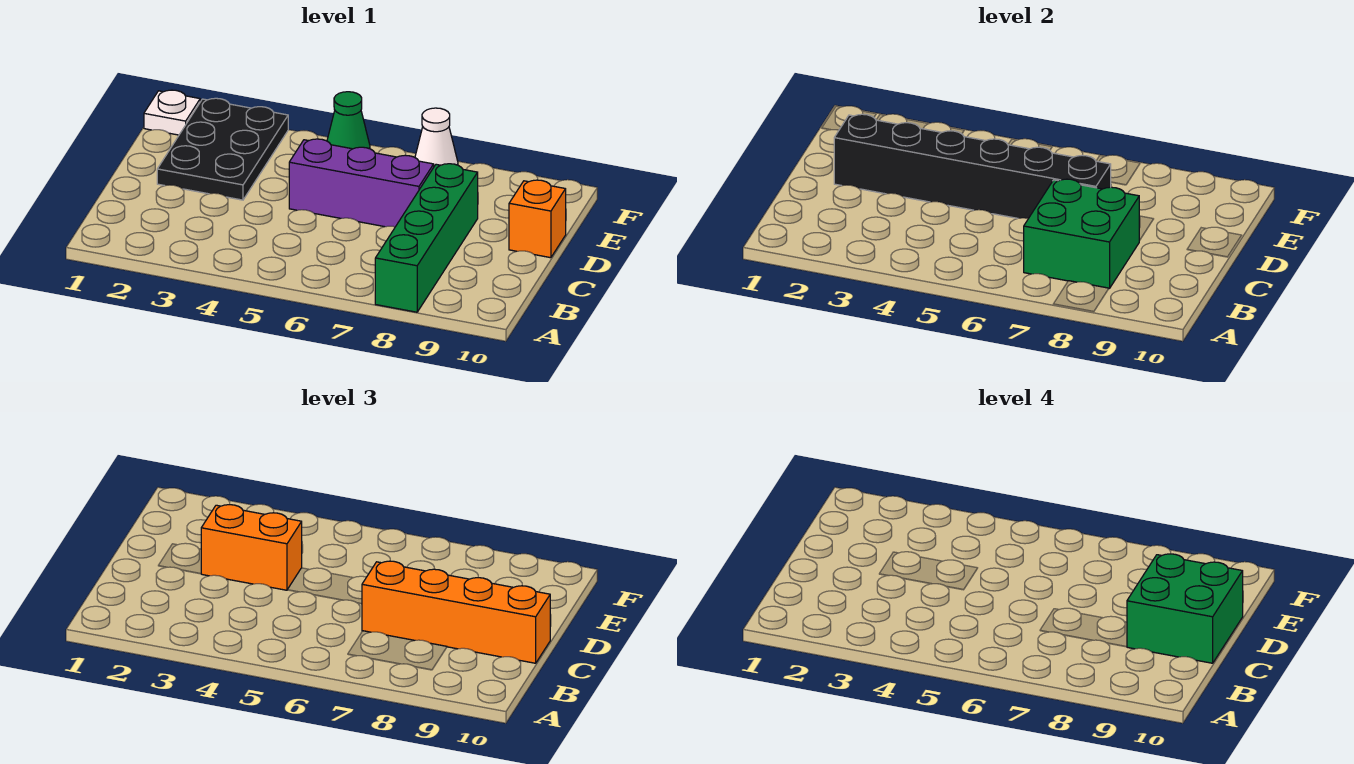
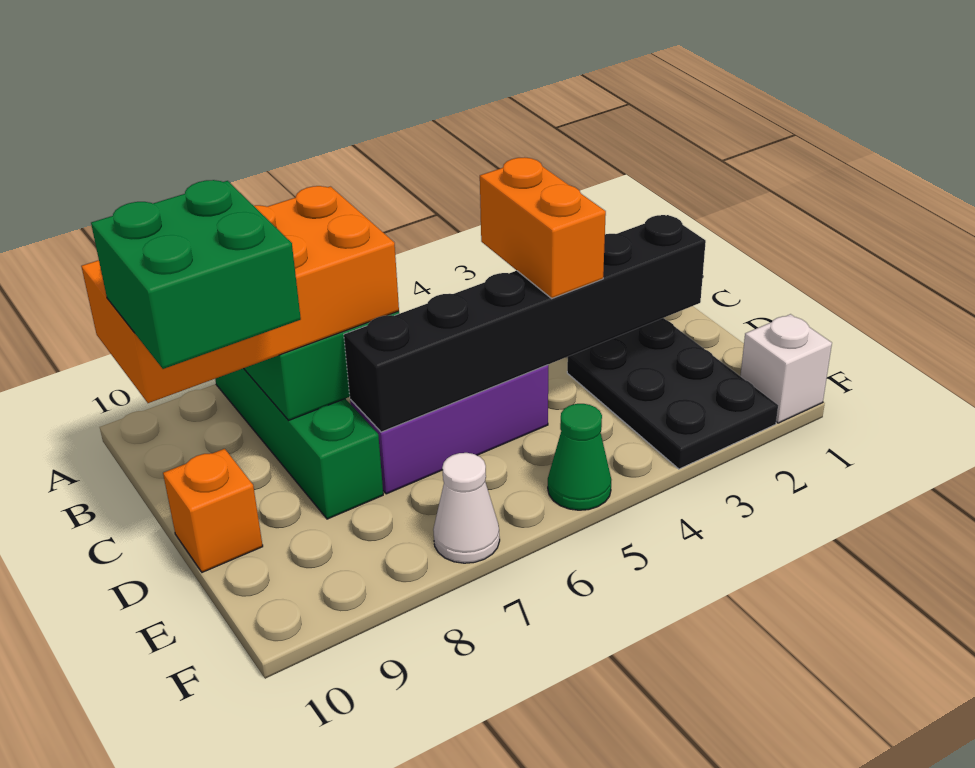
orange 1x4 brick [362,561,550,663] -> orange 2x4 brick [81,186,399,403]
orange 1x2 brick [201,505,302,590] -> orange 1x2 brick turned to [480,157,606,298]
white 1x1 plate [144,90,200,135] -> white 1x1 brick [741,314,832,423]

